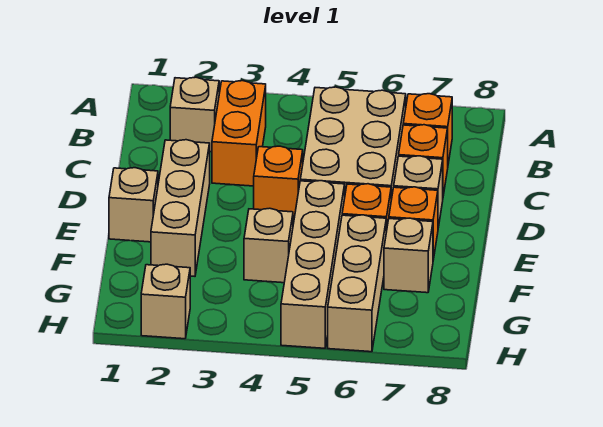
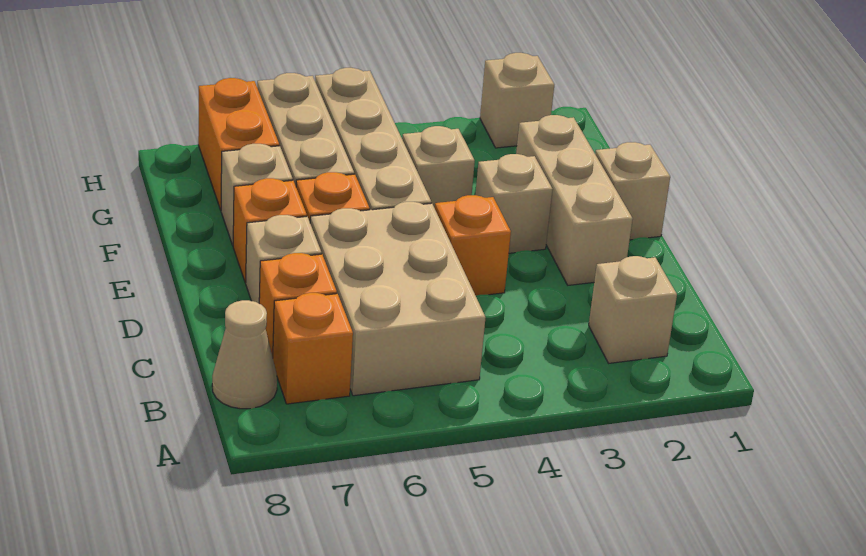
orange 1x2 brick [212,81,266,186] -> orange 1x2 brick moved to [198,78,279,210]
none -> tan 1x1 cone [212,300,277,409]
none -> tan 1x1 brick [475,154,553,253]

